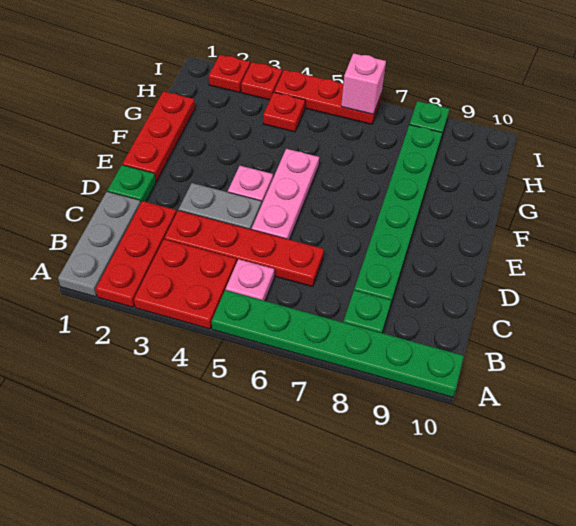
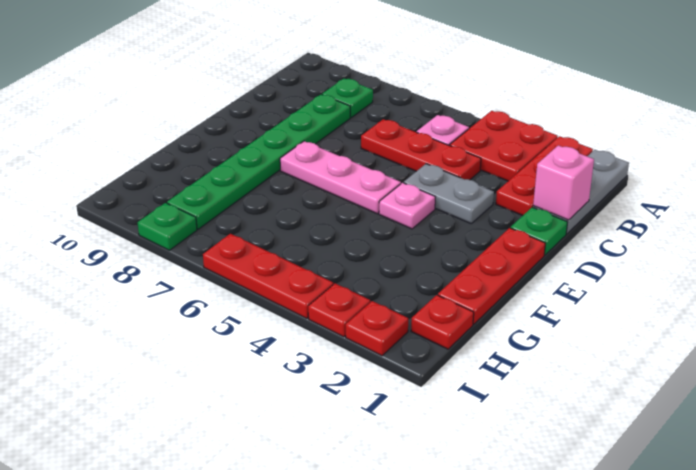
green 1x6 plate [212,290,464,397] -> none
red 1x4 plate [164,210,324,287] -> red 1x3 plate [361,119,481,180]
pink 1x3 plate [252,149,319,240] -> pink 1x3 plate turned to [280,141,401,214]
red 1x1 plate [263,92,305,132] -> red 1x1 plate moved to [411,295,474,349]
pink 1x1 brick [341,53,386,114] -> pink 1x1 brick moved to [533,145,594,220]

